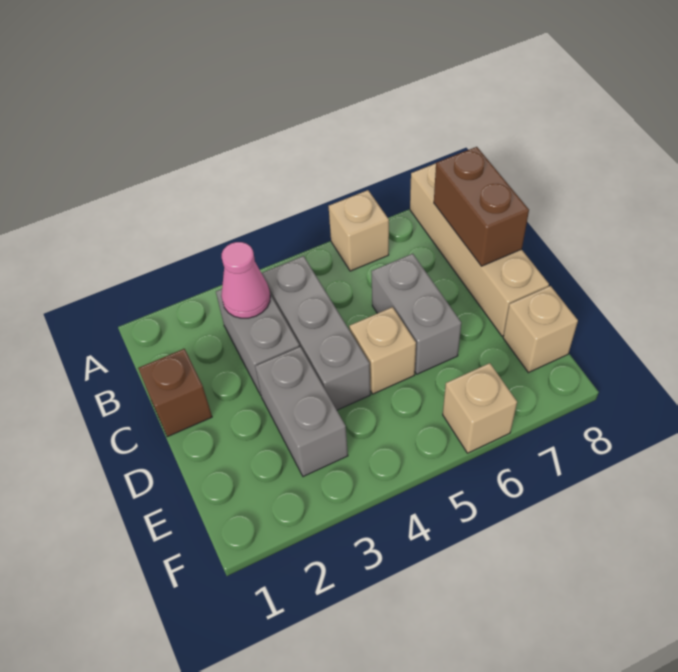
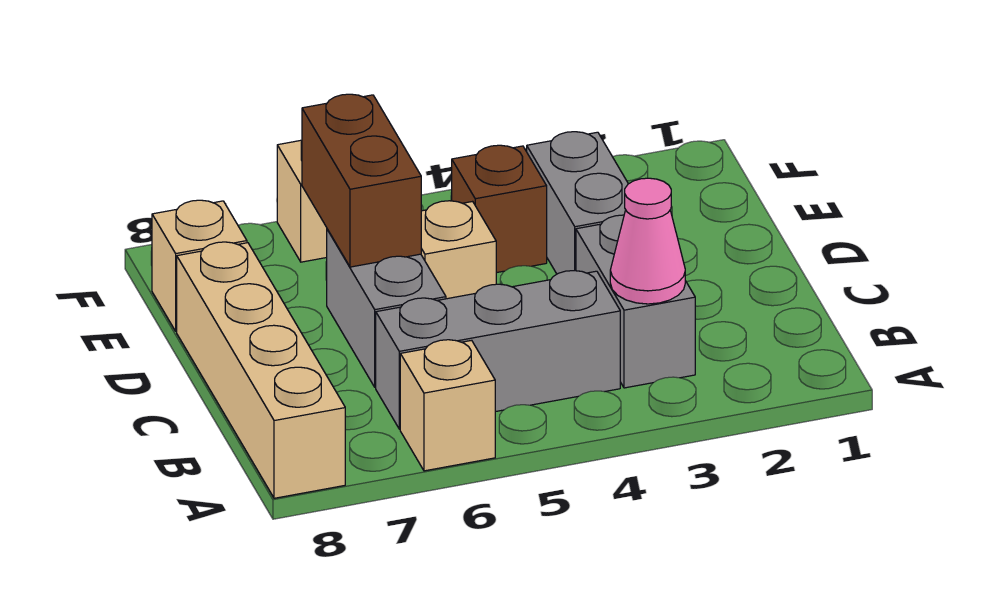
grey 1x3 brick [262,256,370,410] -> grey 1x3 brick turned to [376,271,620,429]
brown 1x2 brick [434,147,529,266] -> brown 1x2 brick moved to [302,94,421,267]
brown 1x1 brick [138,349,212,437] -> brown 1x1 brick moved to [452,145,547,273]

